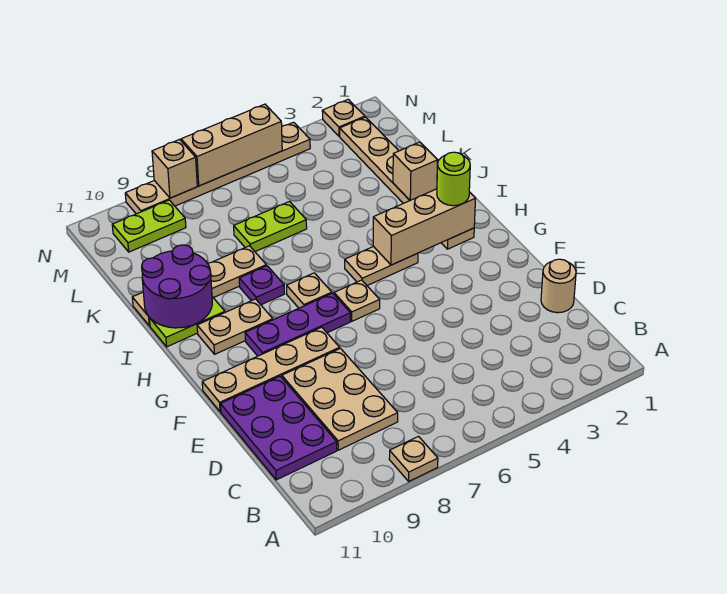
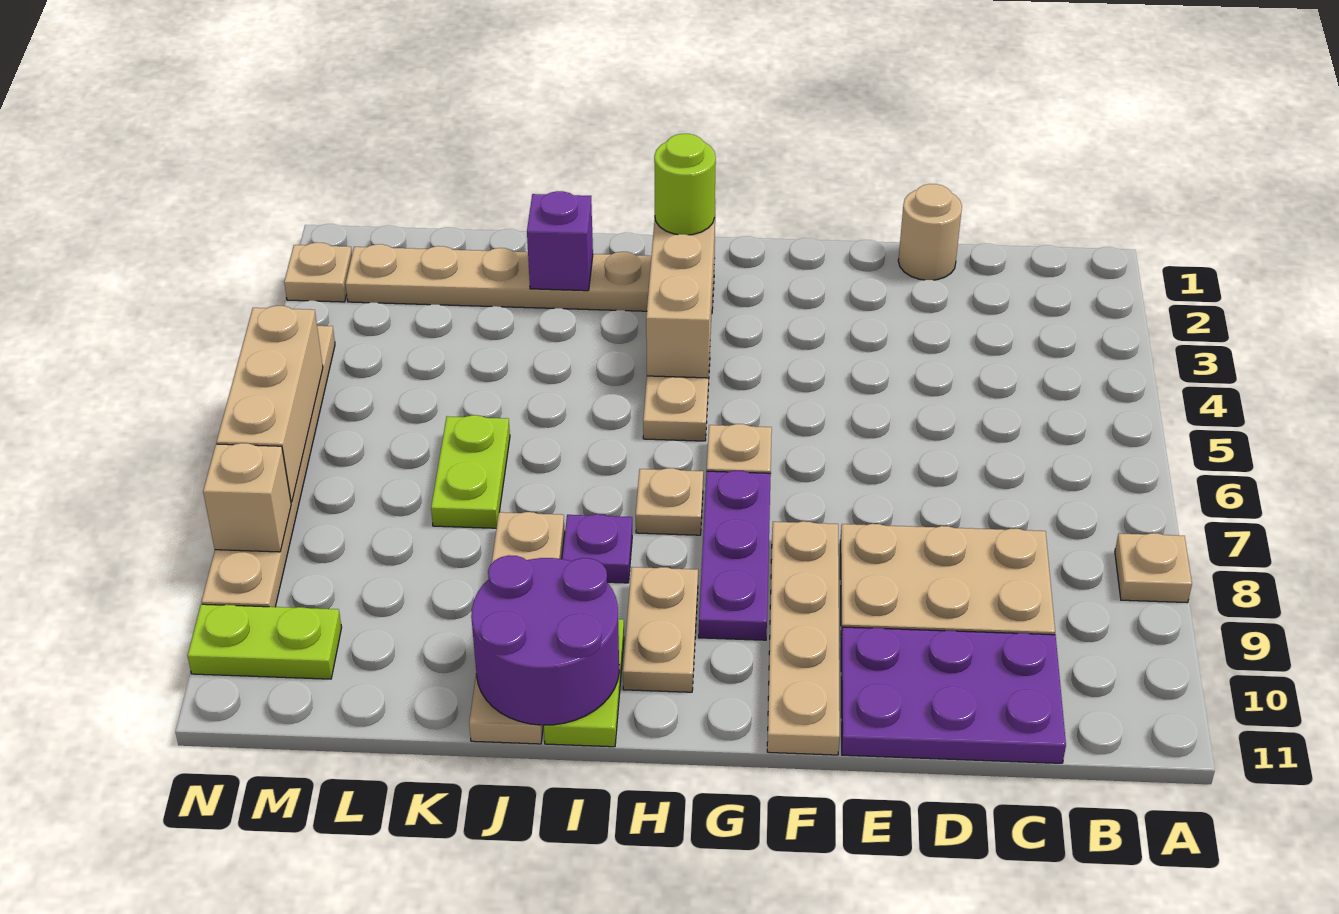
tan 1x1 brick [393,142,438,200] -> purple 1x1 brick [527,191,593,291]
lime 1x2 plate [112,200,186,252] -> lime 1x2 plate turned to [188,604,342,679]

